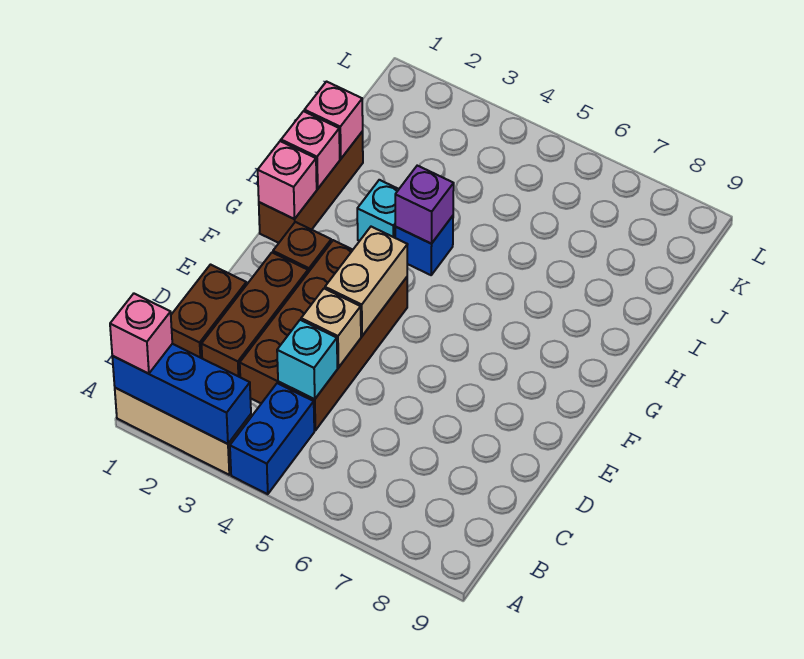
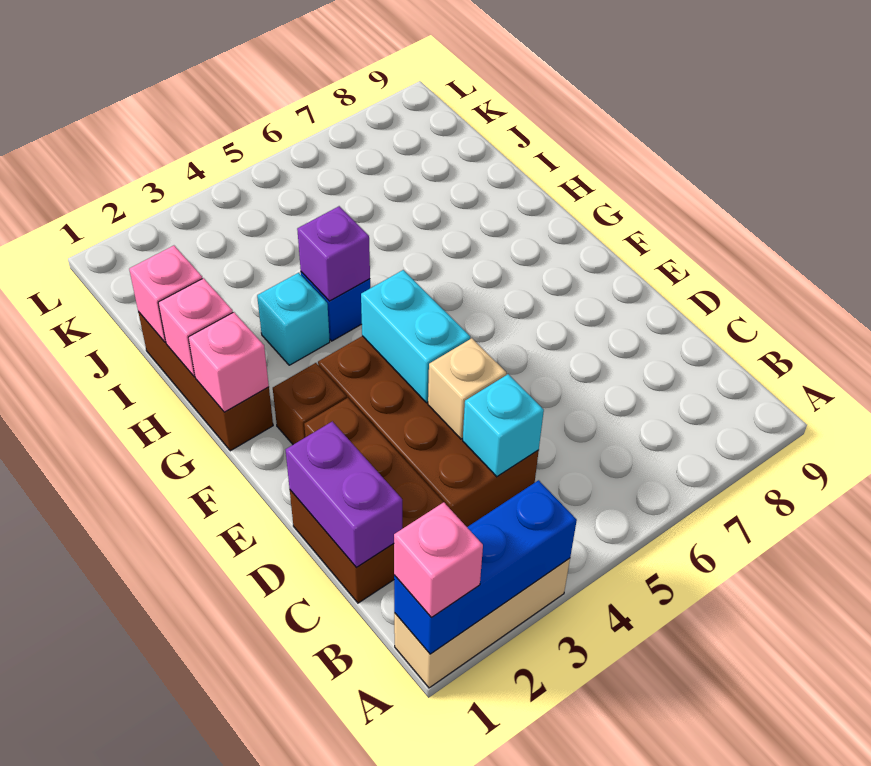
blue 1x2 brick [230,383,314,494] -> none
none -> purple 1x2 brick [286,421,402,568]
tan 1x2 brick [325,227,408,336] -> cyan 1x2 brick [361,270,470,403]

